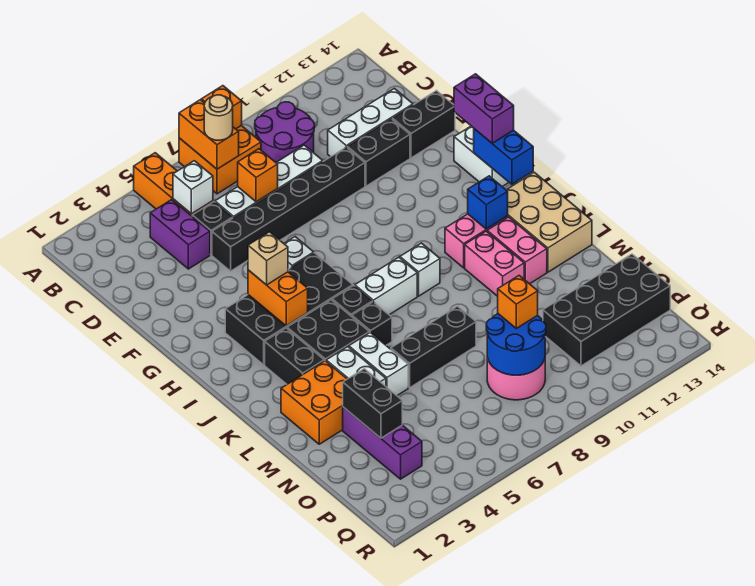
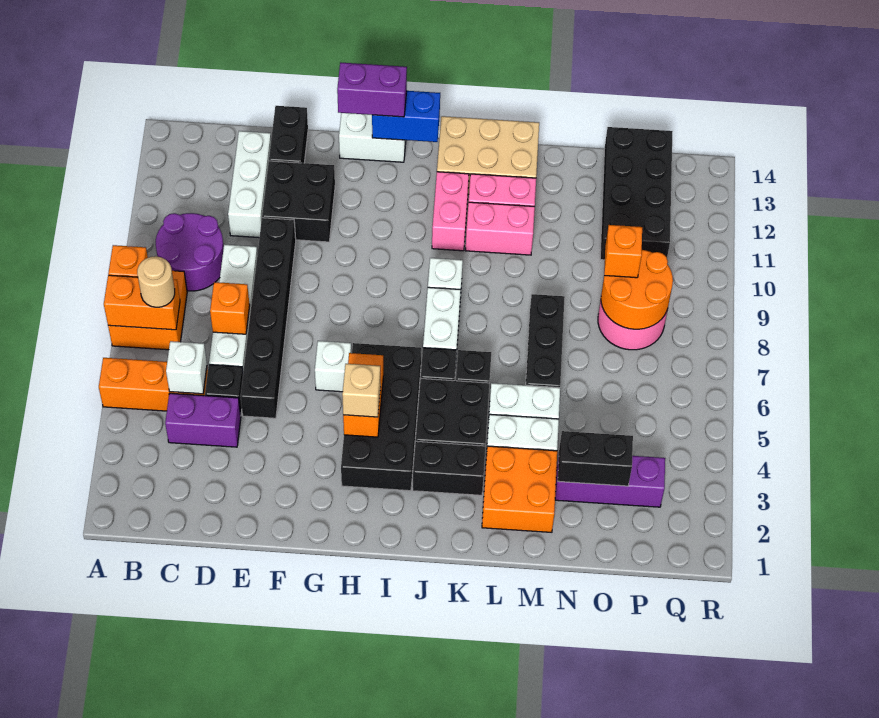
black 1x2 brick [347,119,410,186] -> black 2x2 brick [262,161,335,242]
orange 1x2 brick [248,270,308,326] -> orange 1x2 brick turned to [343,353,383,437]
blue 1x1 brick [468,176,508,229] -> none
blue 2x2 round brick [486,314,546,375] -> orange 2x2 round brick [601,250,673,329]

